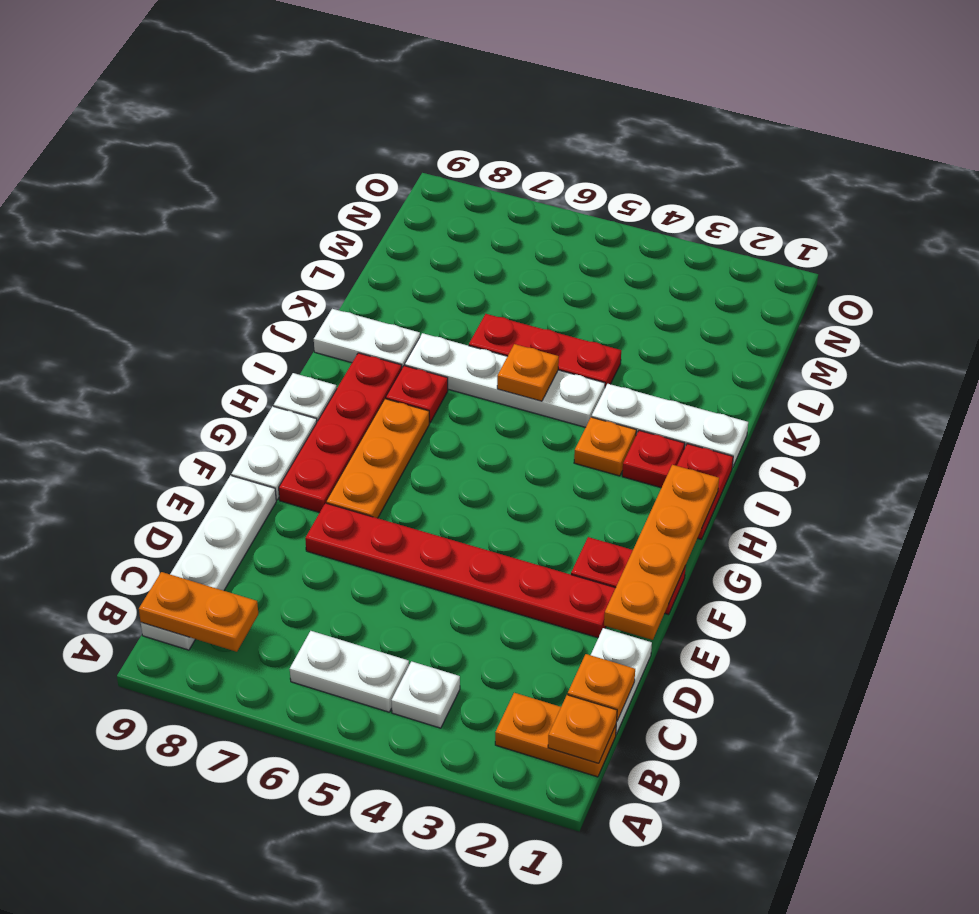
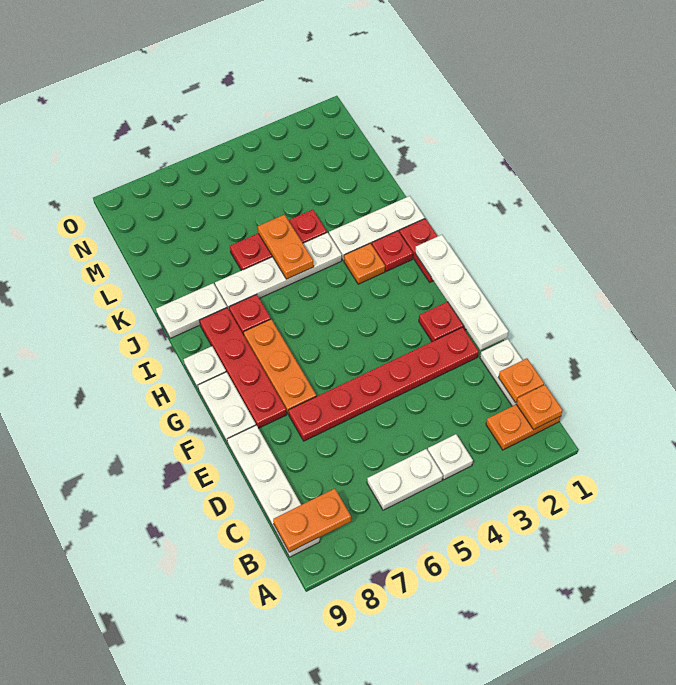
orange 1x4 plate [604,465,719,640] -> white 1x4 plate [415,235,509,350]
orange 1x1 plate [497,344,559,401] -> orange 1x2 plate [258,214,314,279]

